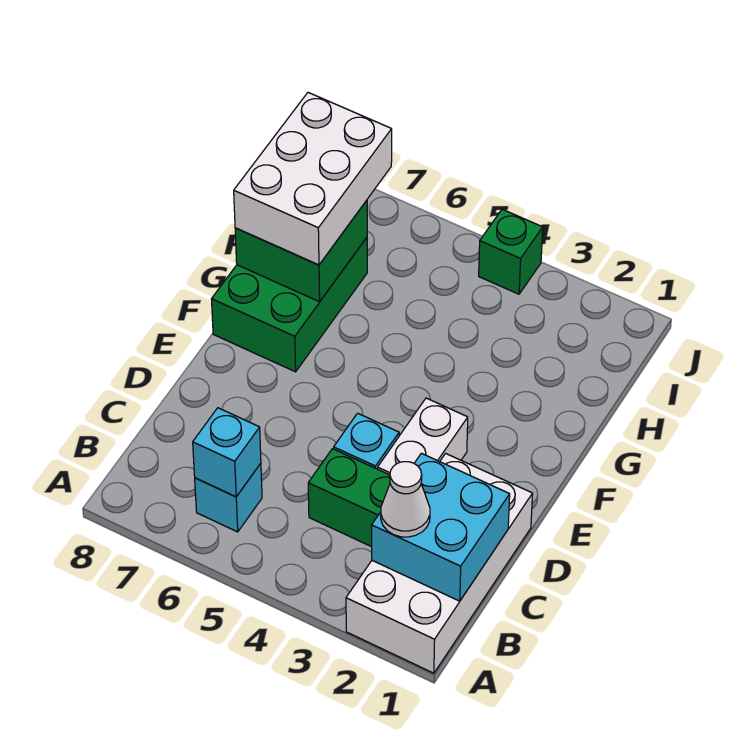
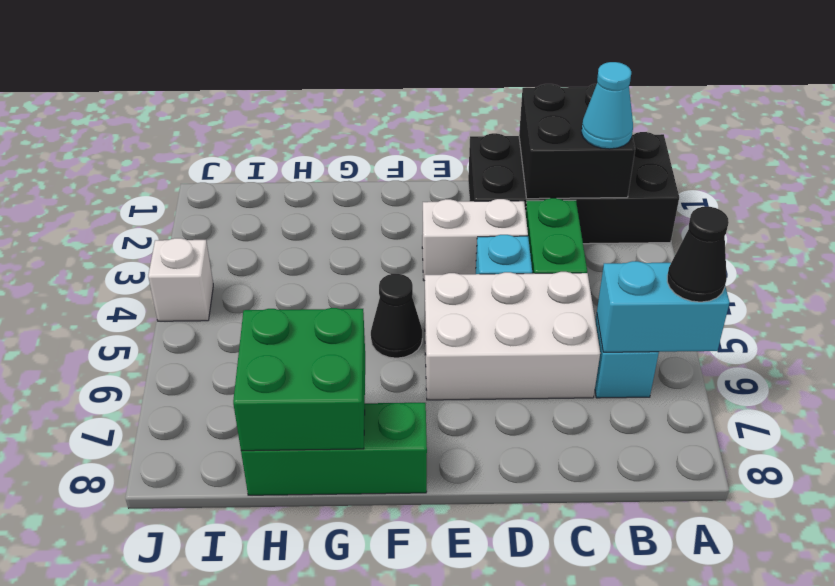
white 2x4 brick [346,453,533,673] -> black 2x4 brick [468,132,679,244]
none -> black 1x1 cone [667,207,729,302]
cyan 2x2 brick [372,453,510,601] -> black 2x2 brick [519,84,635,199]
white 1x1 cone [381,462,430,537] -> cyan 1x1 cone [581,62,633,149]
cyan 1x1 brick [193,408,261,497] -> cyan 1x2 brick [597,261,730,352]
none -> black 1x1 cone [371,274,422,358]
green 2x3 brick [212,238,367,372] -> green 1x3 brick [241,403,427,495]
white 2x3 brick [234,93,392,265] -> white 2x3 brick moved to [425,272,600,400]
green 1x1 brick [479,209,543,294] -> white 1x1 brick [148,238,213,321]

